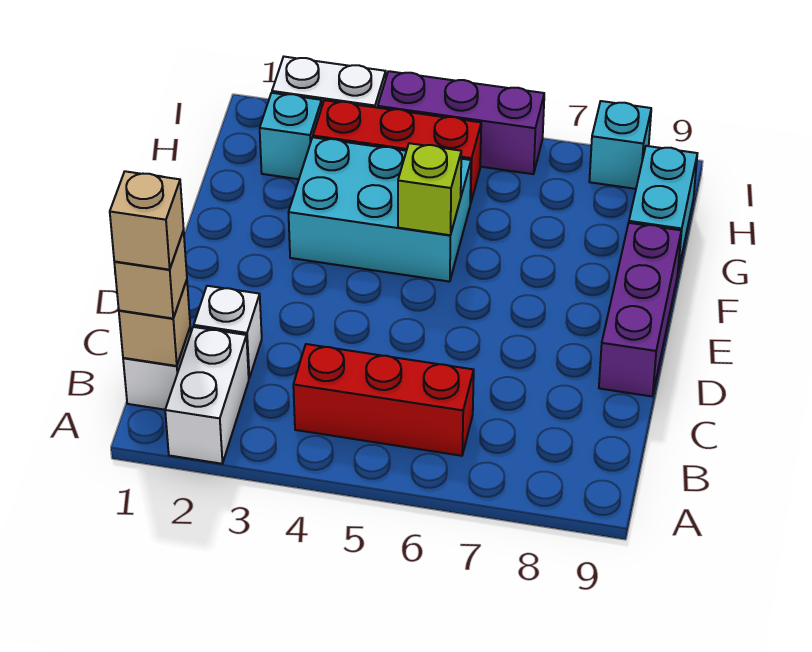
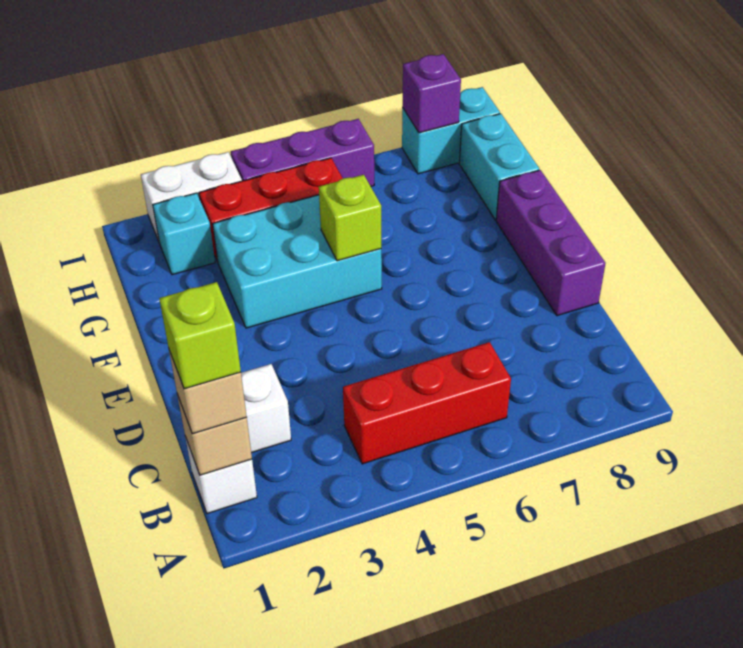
white 1x2 brick [165,327,249,464] -> none
tan 1x1 brick [110,171,184,270] -> lime 1x1 brick [159,282,241,389]
cyan 1x1 brick [589,101,651,189] -> cyan 1x2 brick [402,87,500,174]
none -> purple 1x1 brick [402,54,461,133]

